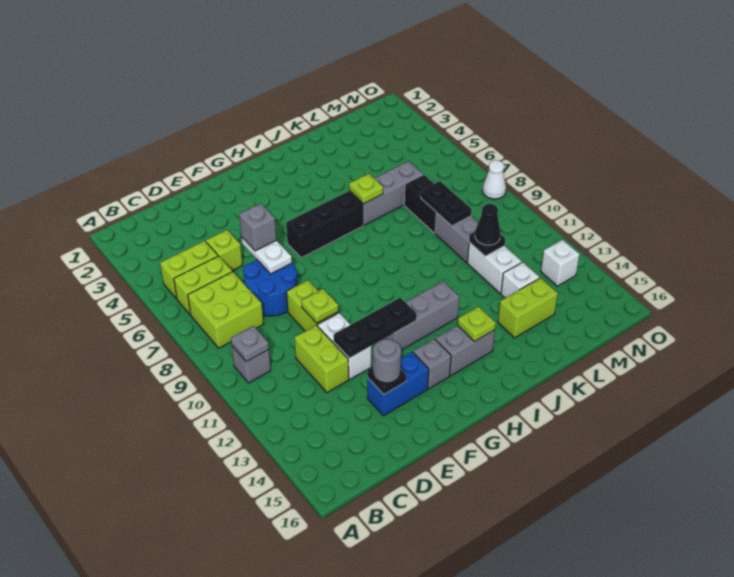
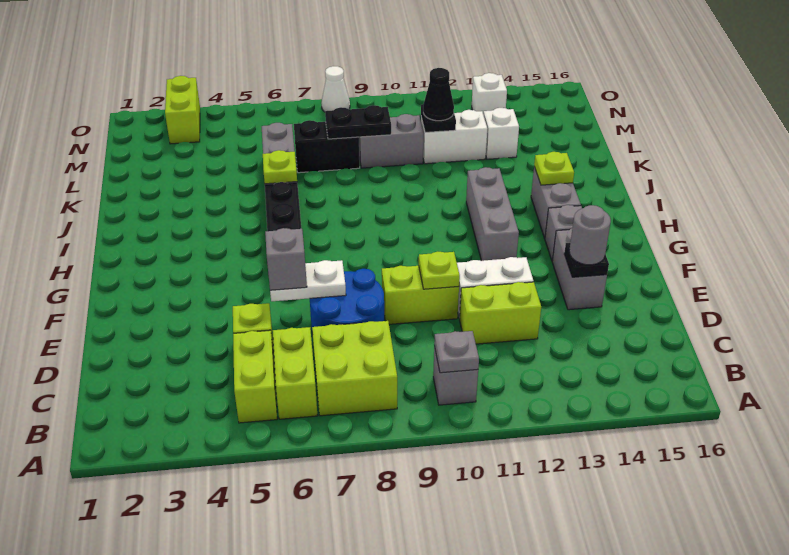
black 1x3 plate [334,298,417,358] -> none
blue 1x2 brick [367,352,429,416] -> grey 1x2 brick [552,228,607,310]
lime 1x2 brick [498,278,558,338] -> lime 1x2 brick moved to [165,76,200,144]

